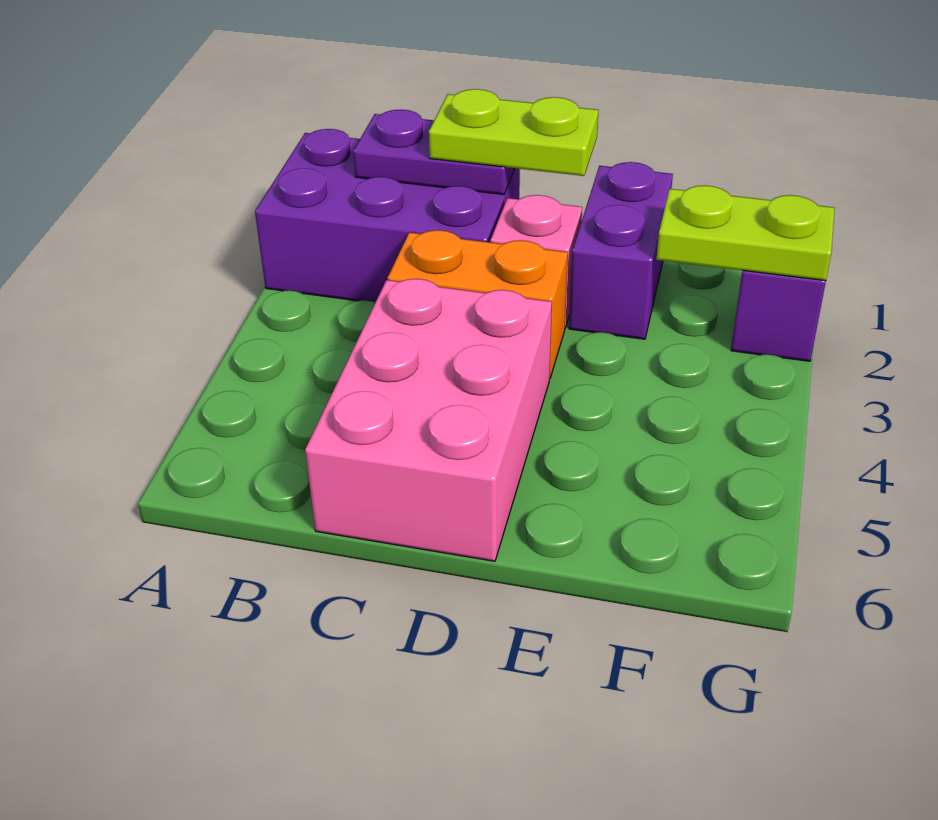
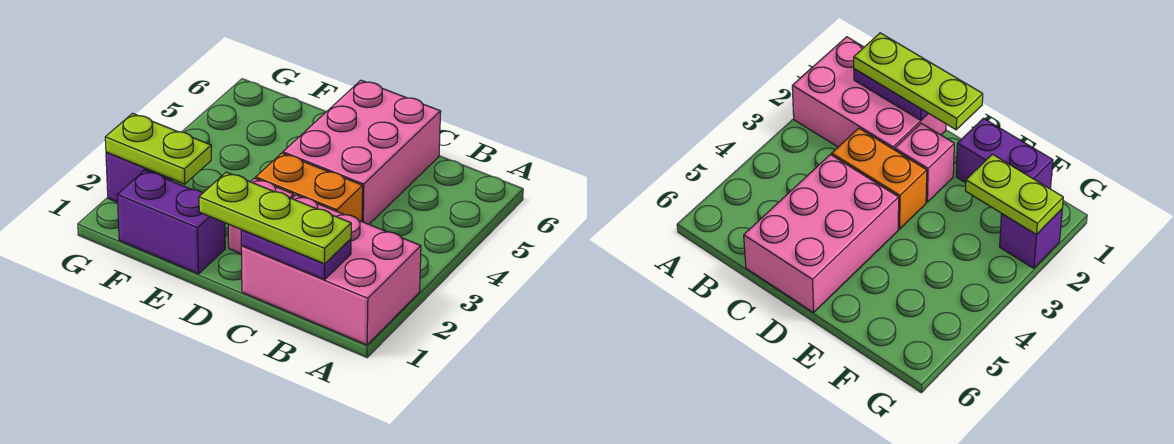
purple 2x3 brick [255,129,520,303] -> pink 2x3 brick [241,195,421,345]
lime 1x2 plate [429,89,598,176] -> lime 1x3 plate [199,172,351,264]
purple 1x2 brick [569,162,673,339] -> purple 1x2 brick turned to [117,170,225,274]

